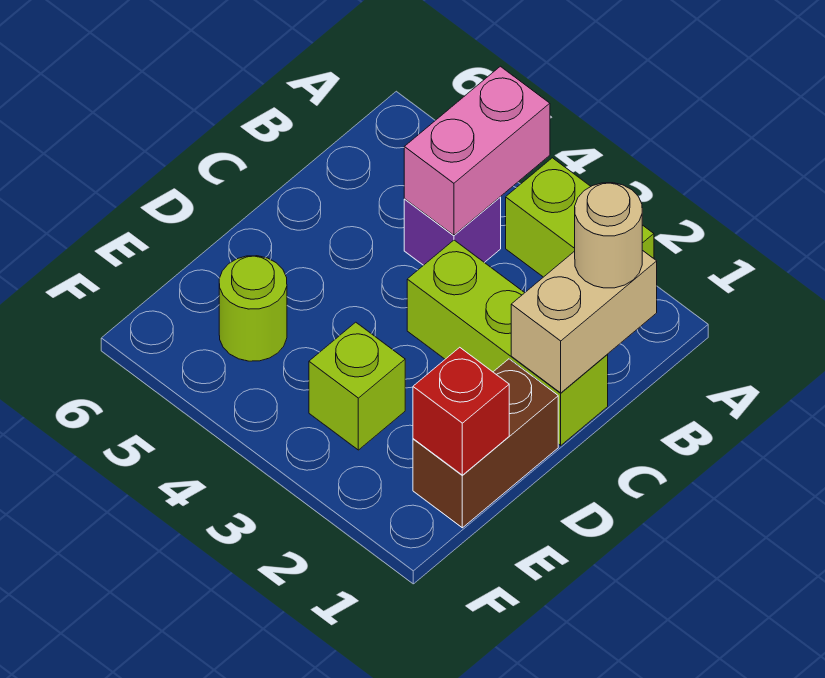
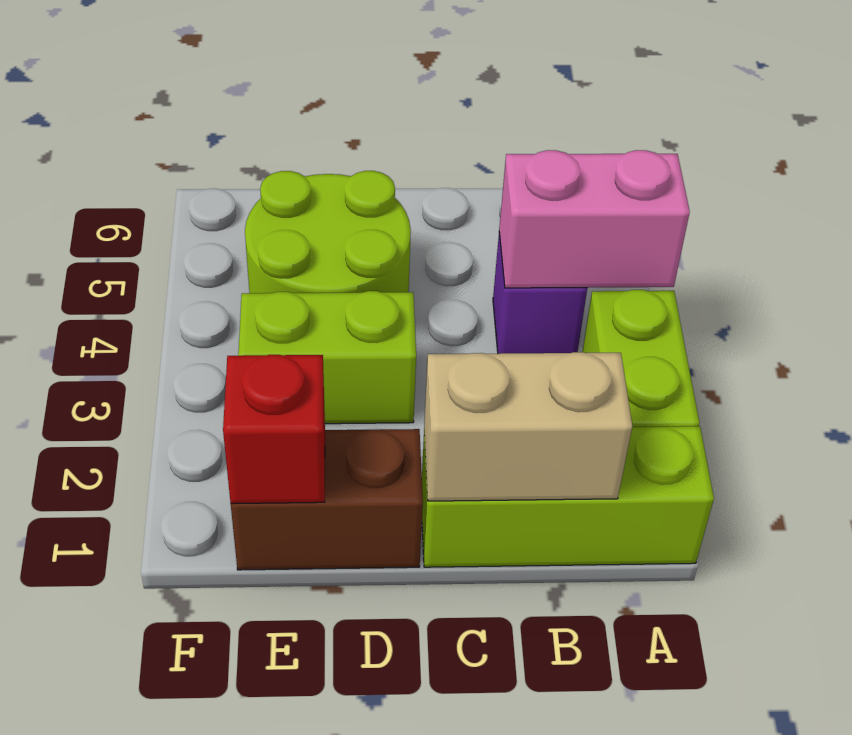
tan 1x1 round brick [575,183,642,288] -> none
lime 1x3 brick [407,240,608,445] -> lime 1x3 brick turned to [422,426,714,567]
lime 1x1 brick [309,322,405,450] -> lime 1x2 brick [238,291,416,424]
lime 1x1 round brick [219,256,287,361] -> lime 2x2 round brick [245,171,411,293]

